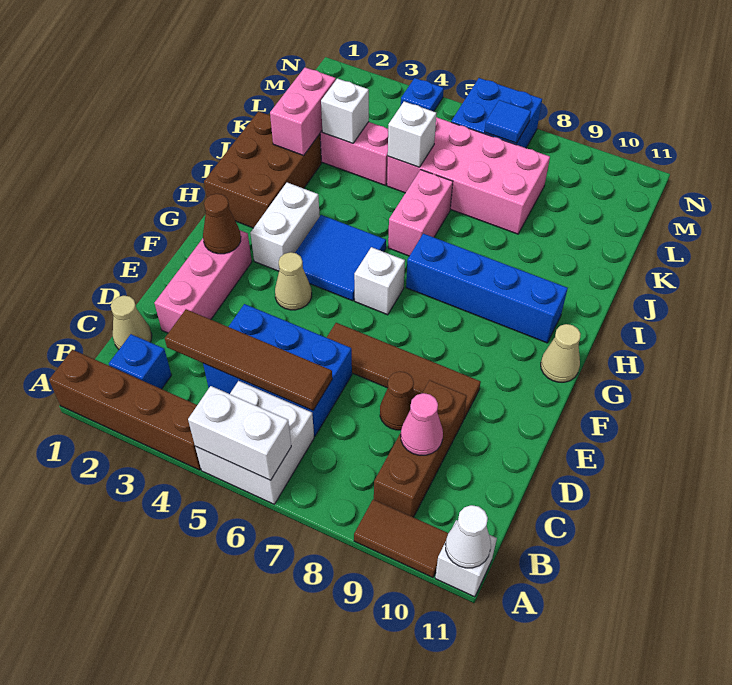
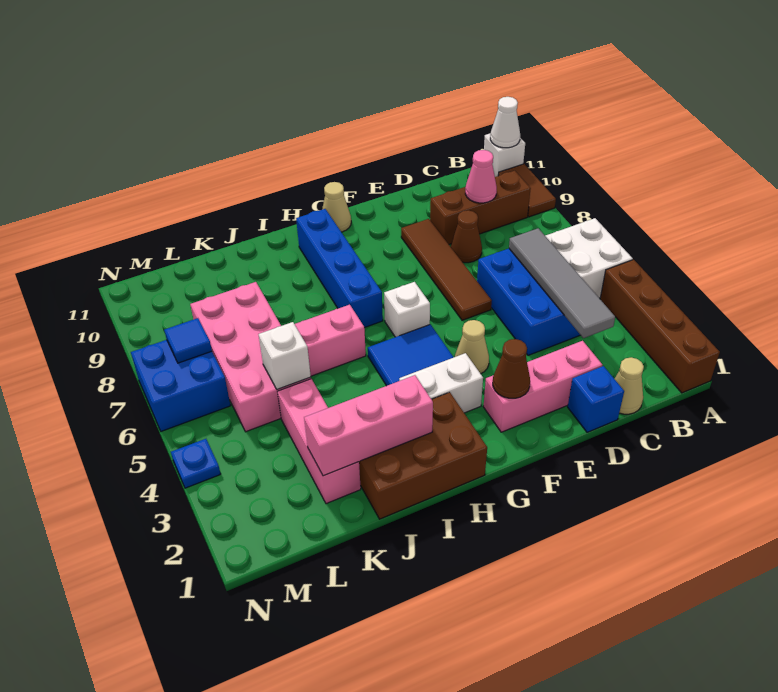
white 1x2 brick [188,386,291,480] -> none
blue 1x1 brick [109,334,171,389] -> blue 1x1 brick moved to [568,366,624,432]
brown 1x4 tile [165,309,332,410] -> grey 1x4 tile [509,228,615,338]
pink 1x2 brick [270,67,336,155] -> pink 1x3 brick [304,375,433,476]
white 1x1 brick [321,79,369,143] -> none

